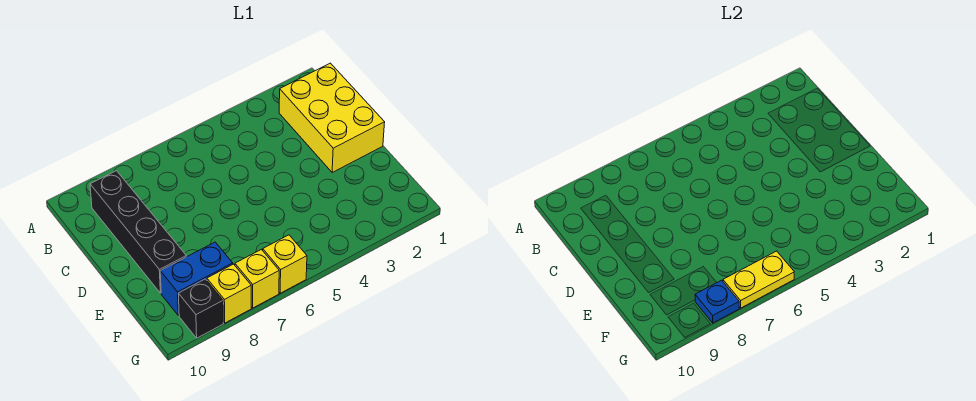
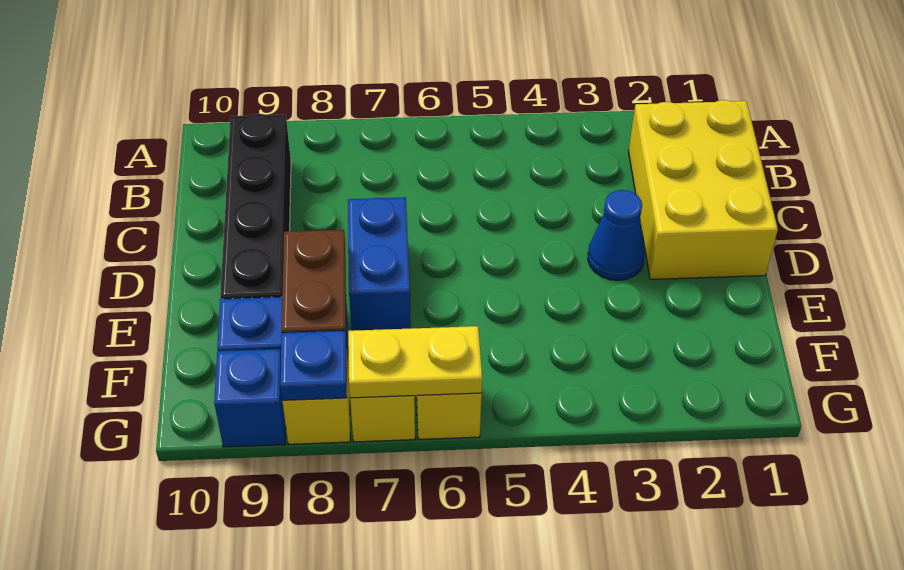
none -> blue 1x1 cone [588,190,645,280]
none -> blue 1x2 brick [348,197,411,331]
none -> brown 1x2 plate [282,230,346,336]
black 1x1 brick [178,279,223,338] -> blue 1x1 brick [214,349,286,447]

